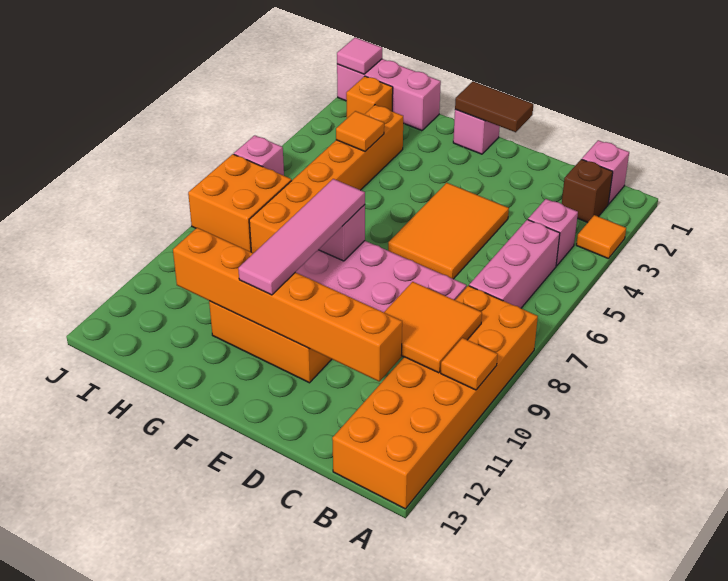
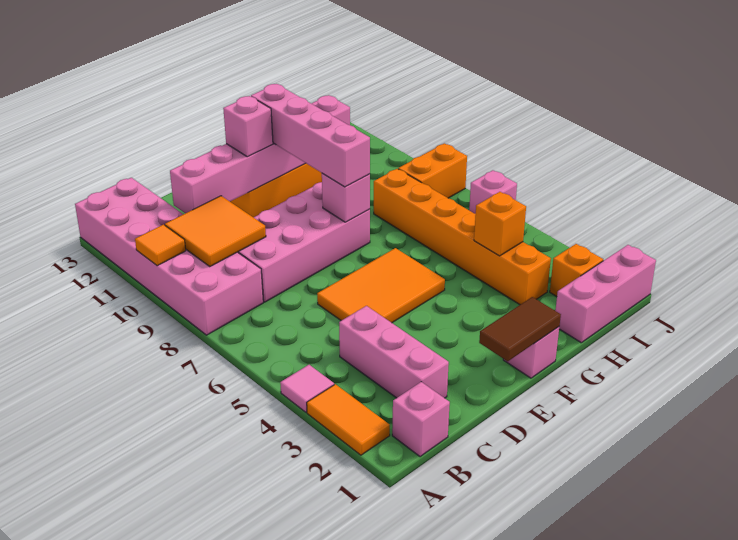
orange 1x1 tile [576,215,626,259] -> orange 1x2 tile [307,384,390,455]
orange 2x6 brick [332,286,538,509] -> pink 2x6 brick [75,178,263,335]
brown 1x1 brick [562,159,613,223] -> none
pink 1x1 brick [528,199,578,266] -> pink 1x1 brick moved to [223,96,273,157]
pink 1x3 brick [469,220,560,308] -> pink 1x3 brick moved to [339,306,449,398]
orange 1x6 brick [173,228,402,381] -> pink 1x6 brick [170,95,350,213]
orange 2x3 tile [388,183,509,279] -> orange 2x3 tile turned to [317,248,445,323]
pink 1x4 tile [238,179,365,295] -> pink 1x4 brick [251,84,370,187]
orange 1x1 tile [336,111,384,151] -> orange 1x1 brick [474,192,526,256]
orange 2x2 brick [188,154,292,252] -> orange 1x2 brick [398,143,467,198]
pink 1x1 tile [337,37,382,74] -> pink 1x1 tile moved to [280,365,334,412]

